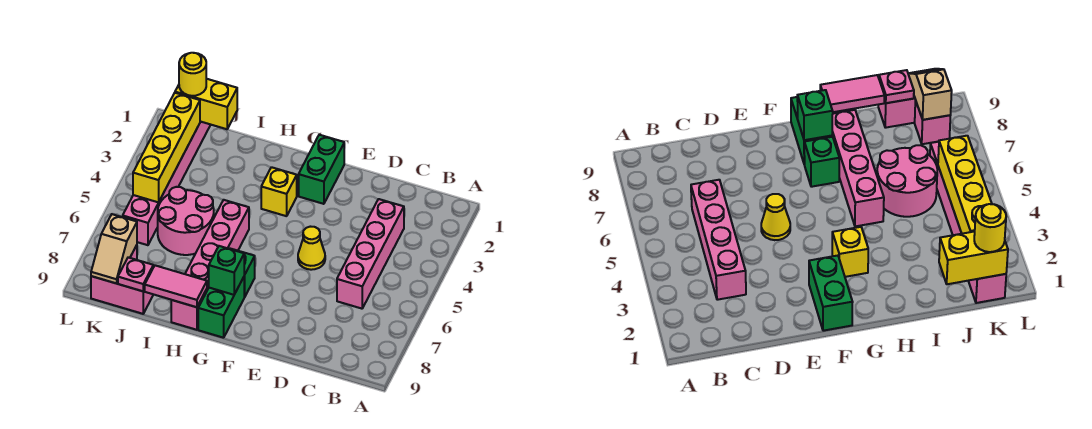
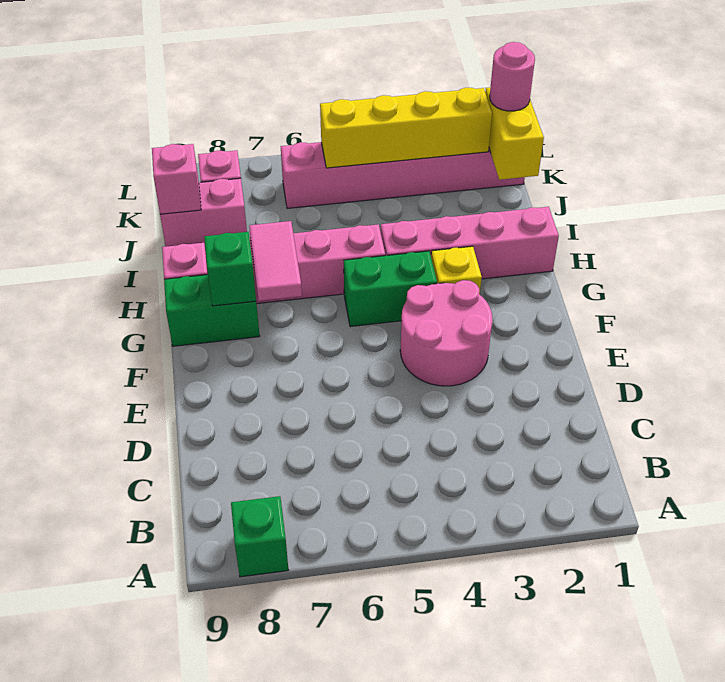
pink 1x4 brick [337,199,404,309] -> pink 1x4 brick moved to [381,207,559,279]
yellow 1x1 cone [298,227,325,270] -> none
green 1x2 brick [299,135,344,204] -> green 1x2 brick moved to [344,251,437,327]
green 1x1 brick [229,248,255,297] -> green 1x1 brick moved to [231,496,288,577]
pink 1x2 tile [145,265,207,307] -> pink 1x2 tile moved to [249,221,302,301]
pink 2x2 round brick [158,187,214,255] -> pink 2x2 round brick moved to [400,280,492,386]
pink 1x2 brick [91,276,153,314] -> pink 1x2 brick turned to [160,178,247,247]
pink 1x1 plate [118,257,153,291] -> pink 1x1 brick [152,144,201,214]
yellow 1x1 round brick [179,53,206,96] -> pink 1x1 round brick [490,42,535,111]
tan 1x2 slope [91,214,137,283] -> none

